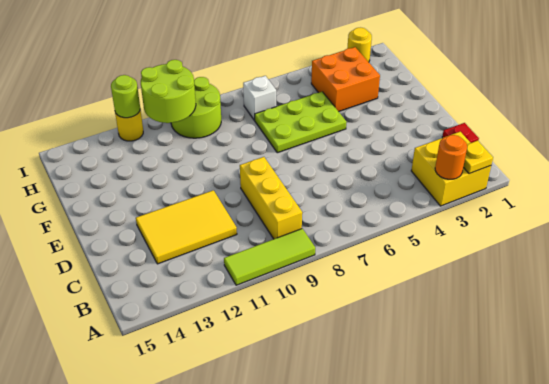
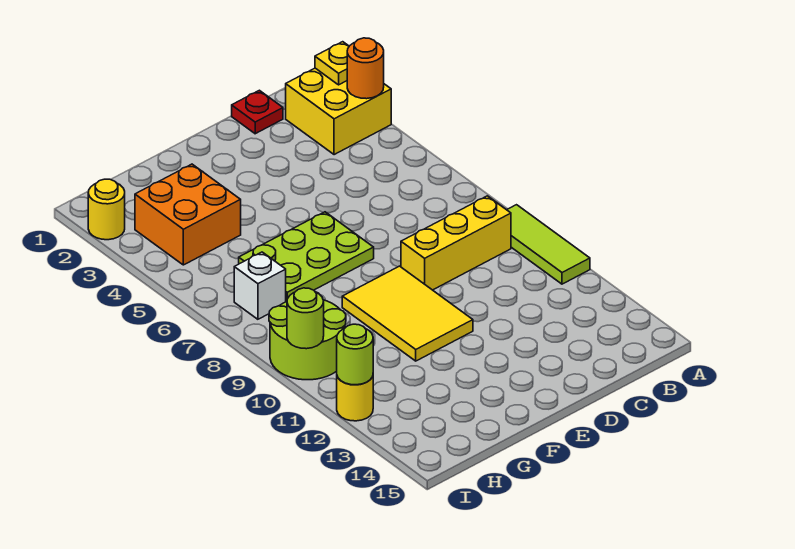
yellow 2x3 tile [136,190,237,264] -> yellow 2x3 tile moved to [342,266,473,361]
lime 2x3 plate [255,92,346,153] -> lime 2x3 plate turned to [239,212,374,302]
lime 2x2 round brick [141,60,196,123] -> lime 1x1 round brick [287,288,324,349]

